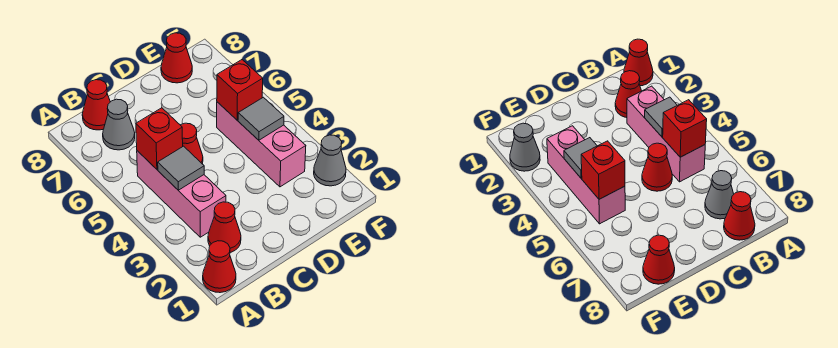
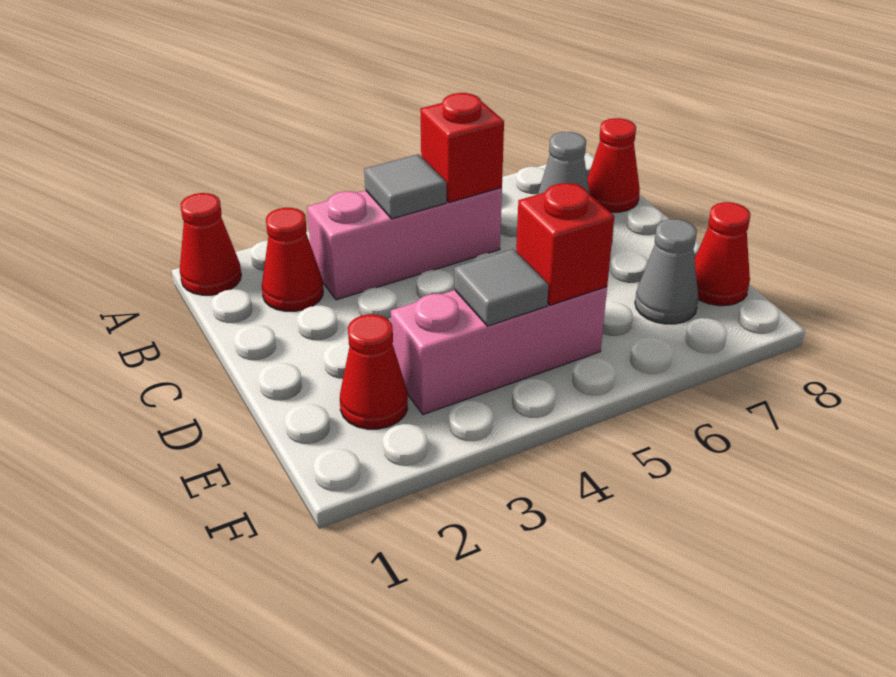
red 1x1 cone [181,123,203,164] -> red 1x1 cone moved to [340,314,408,429]
grey 1x1 cone [314,135,346,186] -> grey 1x1 cone moved to [635,219,698,324]

